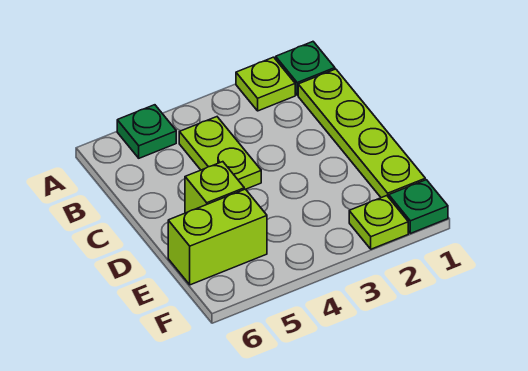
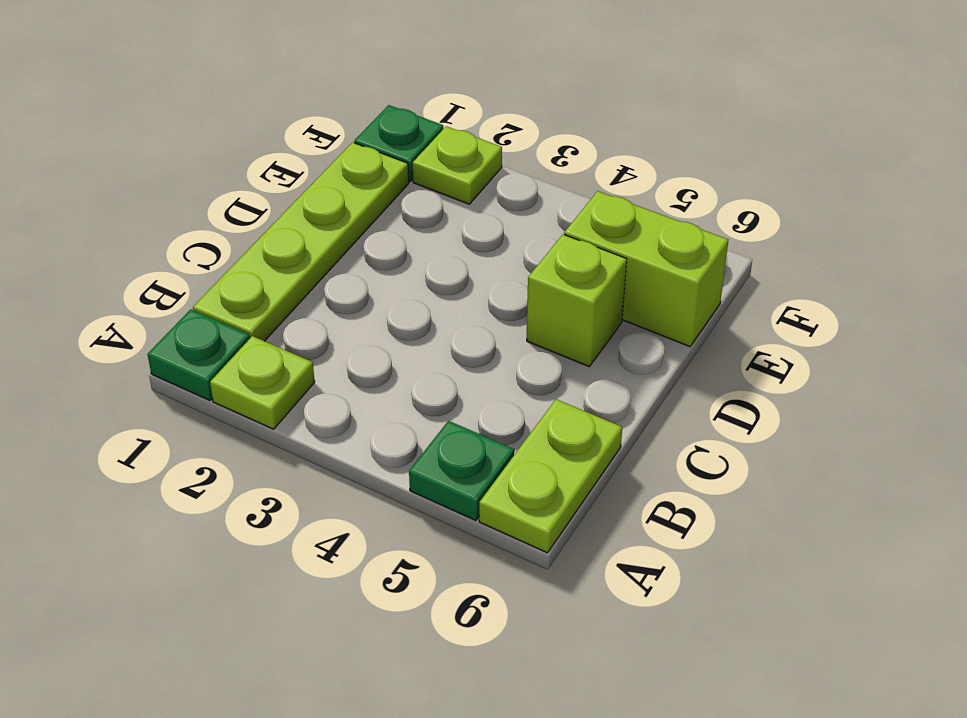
lime 1x2 plate [179,117,261,189] -> lime 1x2 plate moved to [479,399,622,553]

